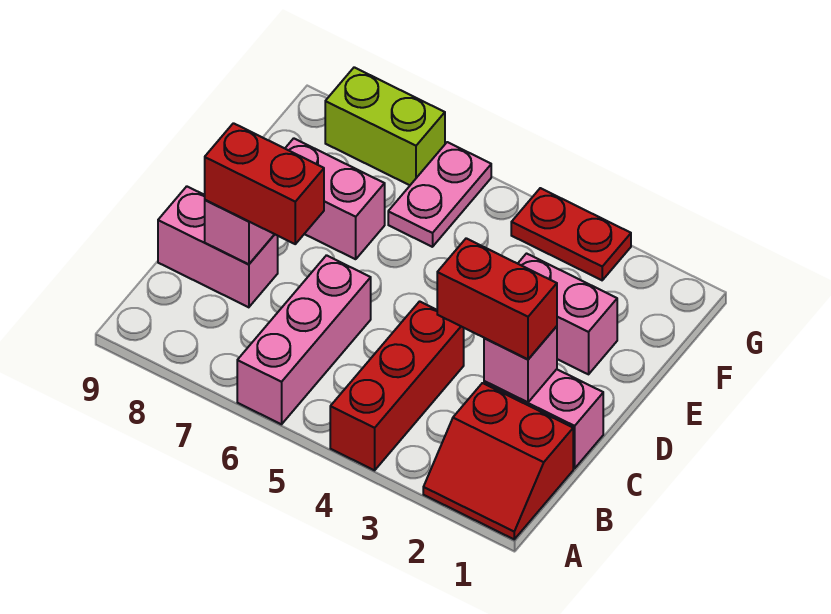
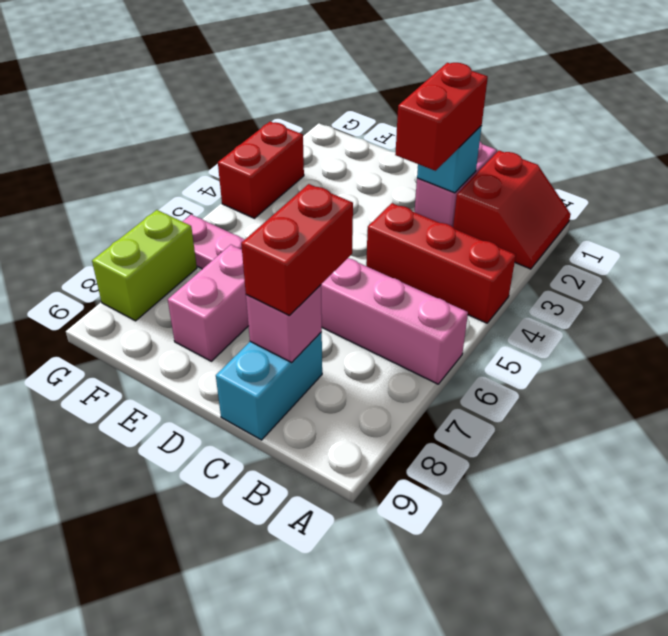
pink 1x1 brick [484,326,557,402] -> cyan 1x1 brick [417,126,482,193]
pink 1x2 brick [158,186,278,307] -> cyan 1x2 brick [216,332,322,440]
pink 1x2 brick [518,254,617,374] -> none
red 1x2 plate [511,188,631,280] -> red 1x2 brick [218,122,304,218]

